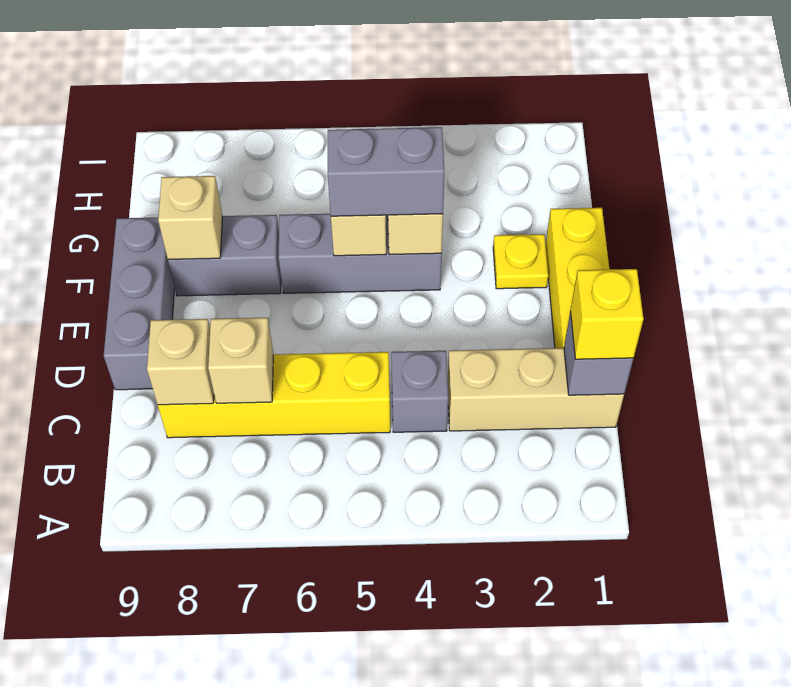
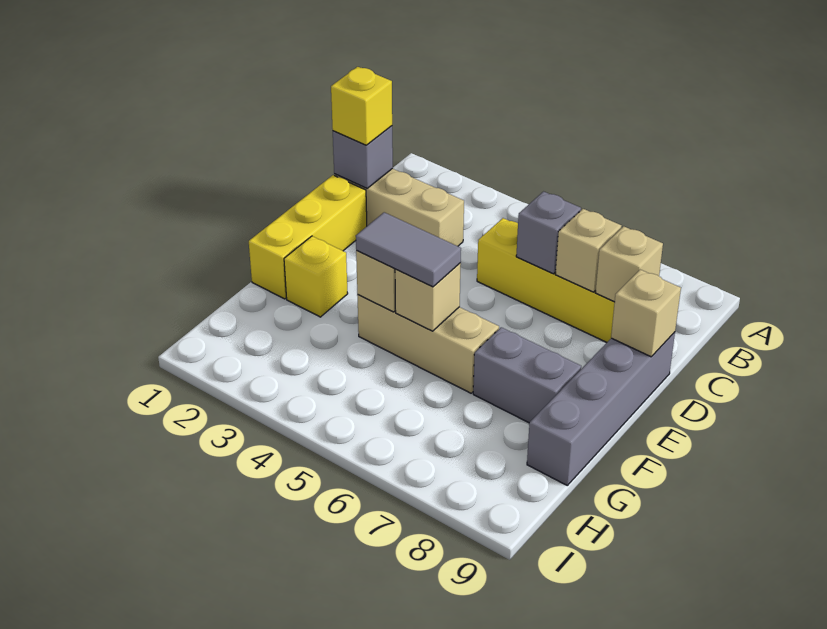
grey 1x1 brick [391,351,448,432] -> grey 1x1 brick moved to [516,192,581,274]
grey 1x3 brick [104,218,175,390] -> grey 1x4 brick [527,332,675,485]
yellow 1x1 plate [493,234,548,289] -> yellow 1x1 brick [284,236,348,317]
grey 1x3 brick [278,214,442,293] -> tan 1x3 brick [357,295,499,393]
grey 1x2 brick [328,127,444,216] -> grey 1x2 tile [356,212,461,287]
tan 1x1 brick [158,176,222,259] -> tan 1x1 brick moved to [611,270,681,357]

